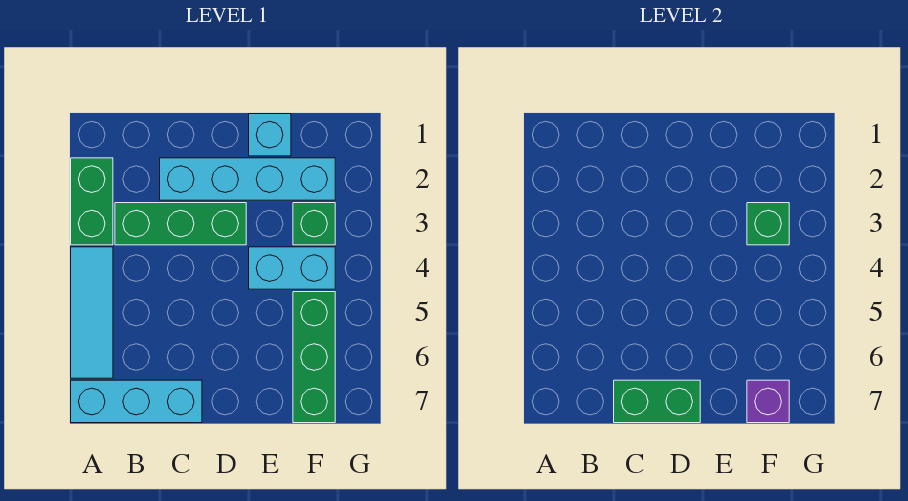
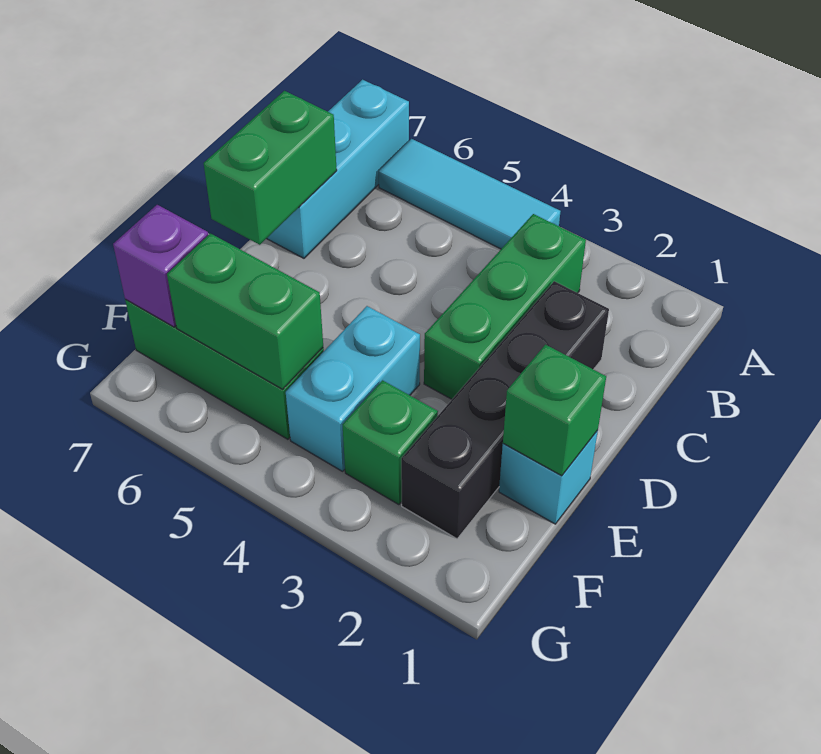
green 1x2 brick [71,158,113,245] -> green 1x2 brick moved to [167,234,323,389]
cyan 1x4 brick [160,158,335,200] -> black 1x4 brick [401,281,609,539]
green 1x1 brick [747,203,789,245] -> green 1x1 brick moved to [503,345,606,476]

